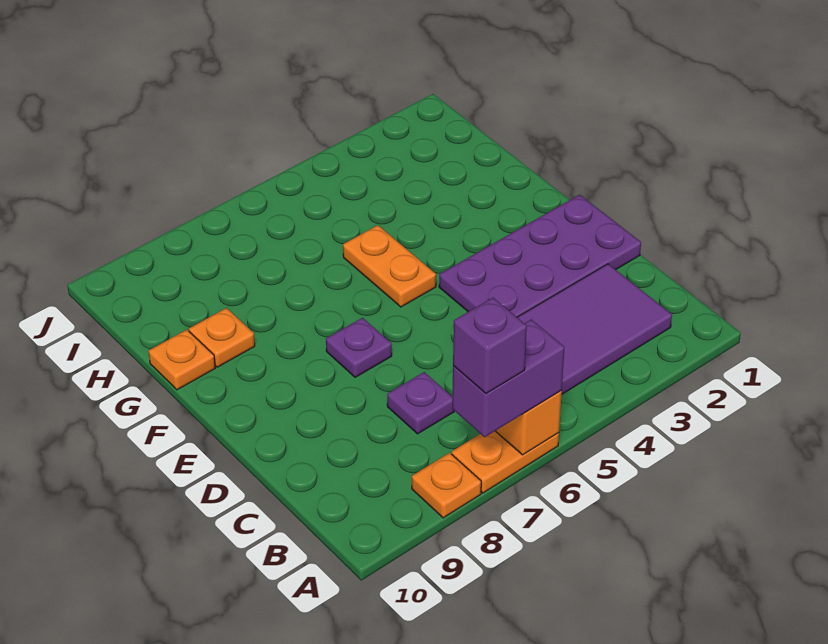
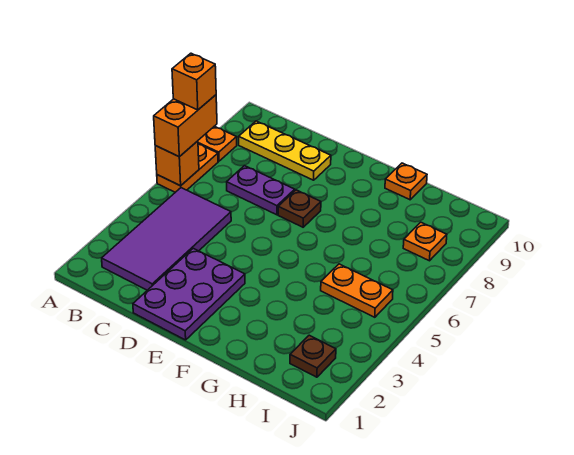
purple 1x2 brick [452,319,564,437] -> orange 1x2 brick [154,95,217,157]
purple 1x1 brick [453,298,527,394] -> orange 1x1 brick [172,53,216,110]
none -> yellow 1x3 plate [239,121,331,180]
purple 1x1 plate [387,372,454,434] -> purple 1x2 plate [227,166,295,215]
purple 2x4 plate [439,195,641,317] -> purple 2x3 plate [133,248,245,340]
purple 1x1 plate [326,318,392,377] -> brown 1x1 plate [278,190,321,227]
orange 1x2 plate [343,225,436,307] -> orange 1x2 plate moved to [321,264,393,317]
orange 1x1 plate [189,308,255,367] -> orange 1x1 plate moved to [403,222,447,261]
none -> brown 1x1 plate [290,335,336,377]

